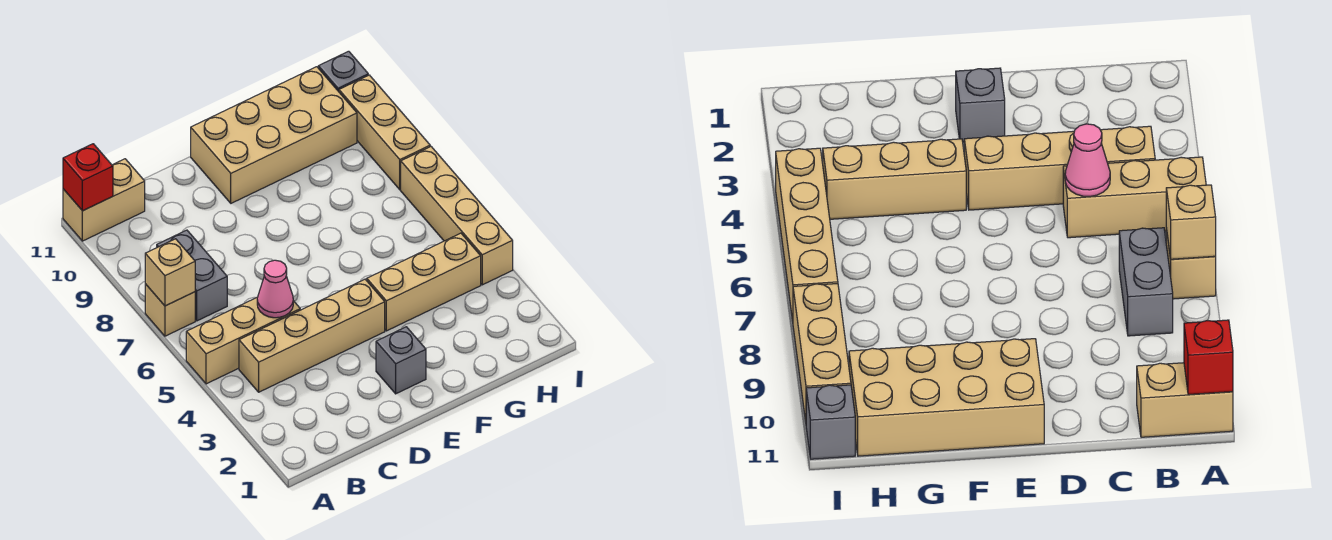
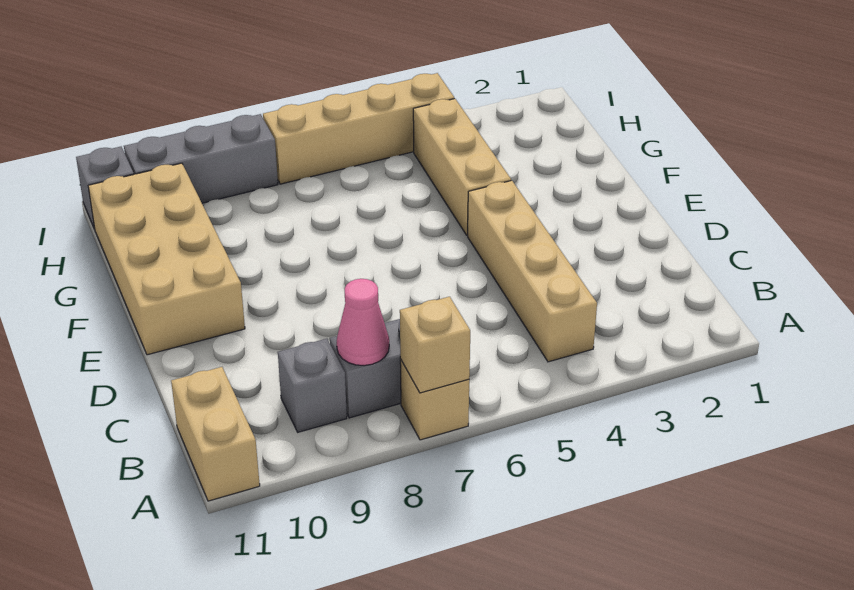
tan 1x3 brick [186,297,300,384] -> none
red 1x1 brick [63,144,113,211] -> none
pink 1x1 cone [257,260,293,318] -> pink 1x1 cone moved to [337,279,389,365]
grey 1x1 brick [376,327,426,394] -> grey 1x1 brick moved to [278,339,347,432]
tan 1x3 brick [339,75,430,190] -> grey 1x3 brick [124,114,278,203]

